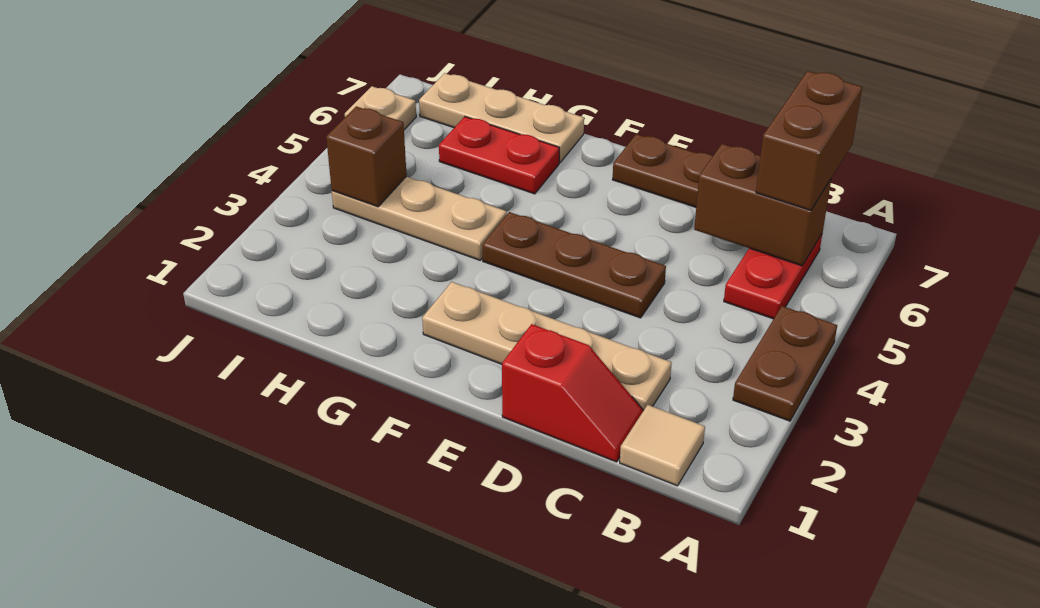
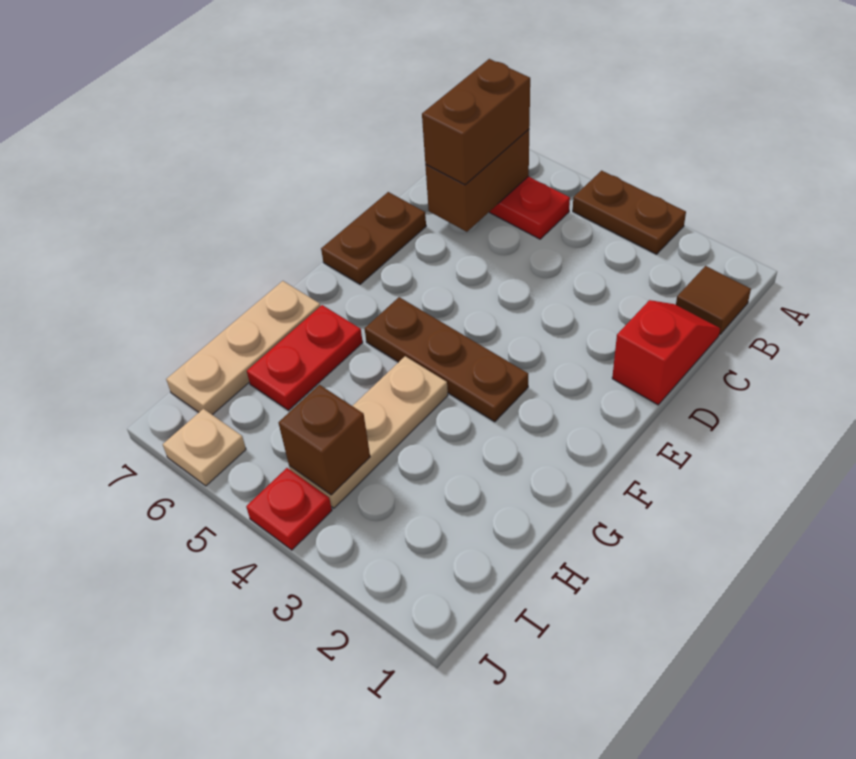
tan 1x1 tile [620,405,705,486] -> brown 1x1 tile [676,266,751,334]
brown 1x2 brick [756,71,862,210] -> brown 1x2 brick turned to [422,59,530,185]
tan 1x4 plate [422,282,672,410] -> none
brown 1x3 plate [482,212,666,318] -> brown 1x3 plate turned to [365,297,528,422]
none -> red 1x1 plate [246,468,332,550]

